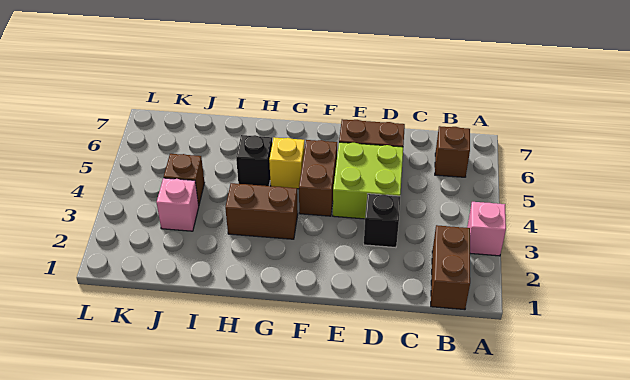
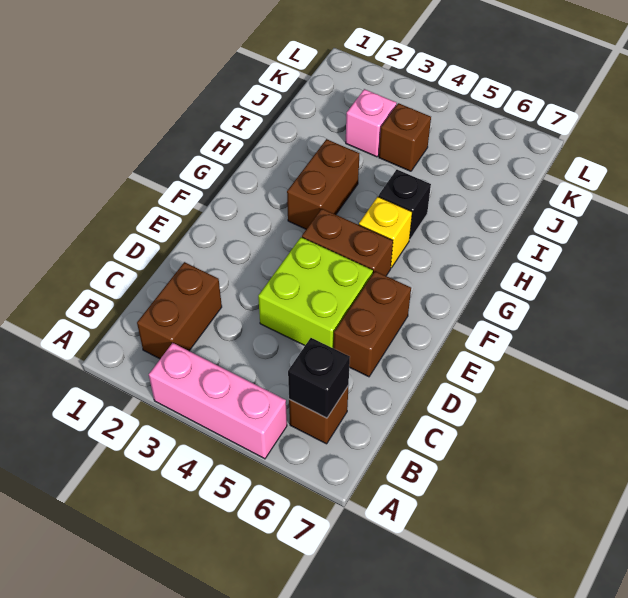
pink 1x1 brick [467,202,506,256] -> pink 1x3 brick [149,343,287,459]
brown 1x2 brick [431,225,470,310] -> brown 1x2 brick turned to [137,262,222,359]
black 1x1 brick [364,194,400,248] -> black 1x1 brick moved to [288,338,350,418]

